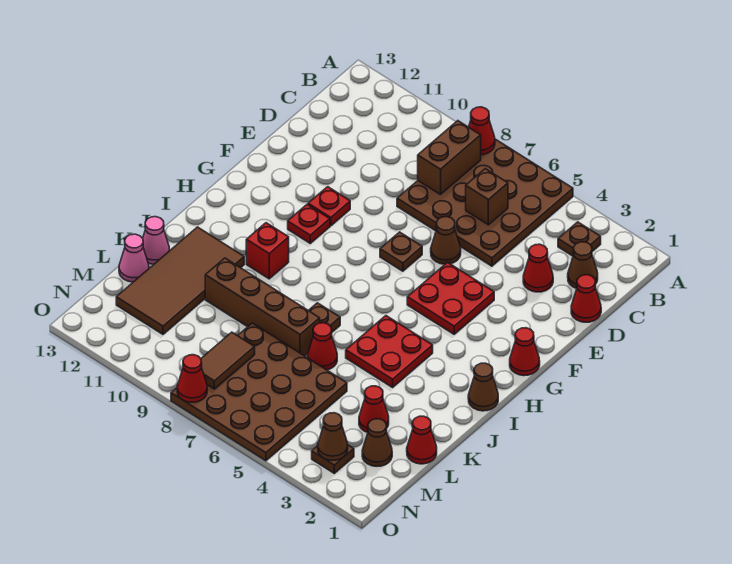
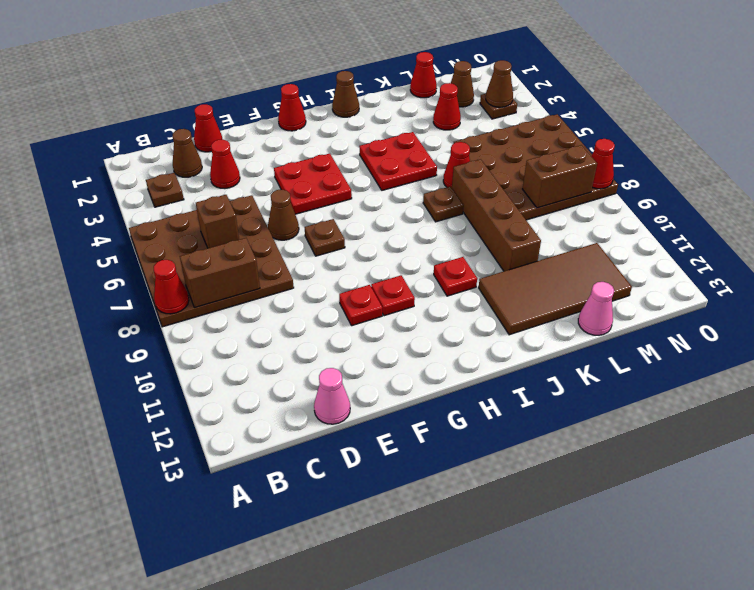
red 1x1 brick [246,223,289,279] -> red 1x1 plate [434,257,477,296]
pink 1x1 cone [143,217,170,264] -> pink 1x1 cone moved to [314,368,350,424]
brown 1x2 tile [201,332,255,389] -> brown 1x2 brick [523,145,597,208]

